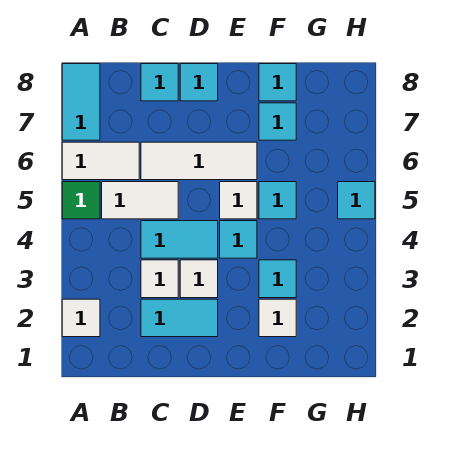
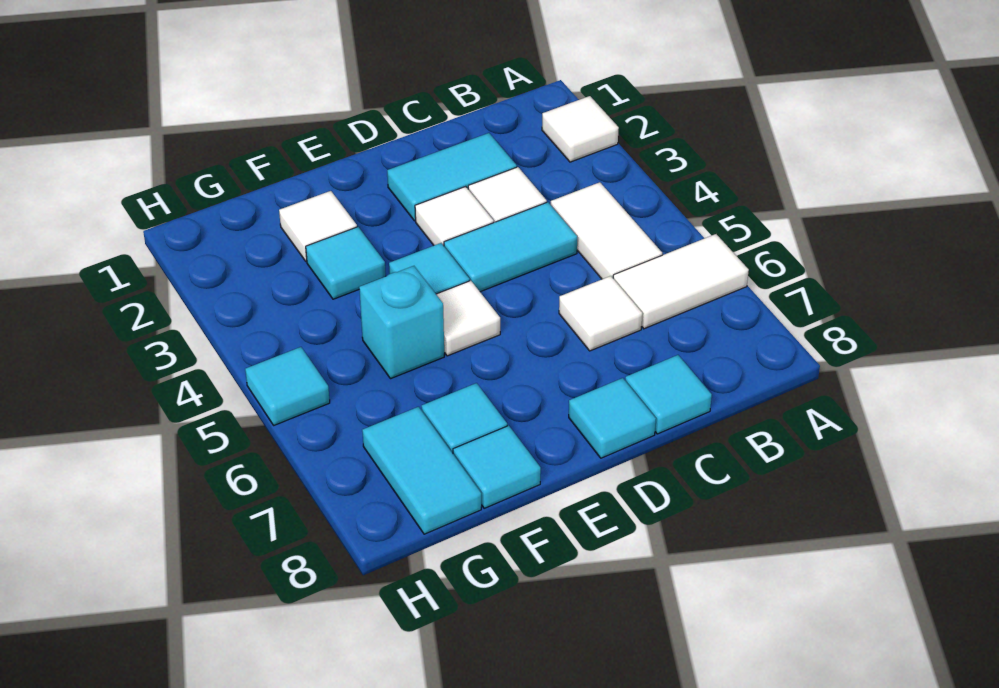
green 1x1 tile [62,182,100,219] -> none
cyan 1x2 tile [62,64,100,140] -> cyan 1x2 tile moved to [362,407,481,534]
white 1x2 tile [102,182,178,219] -> white 1x2 tile turned to [551,182,662,279]
white 1x3 tile [141,142,257,180] -> white 1x1 tile [559,276,642,351]
cyan 1x1 tile [259,182,296,219] -> cyan 1x1 brick [359,266,444,379]

